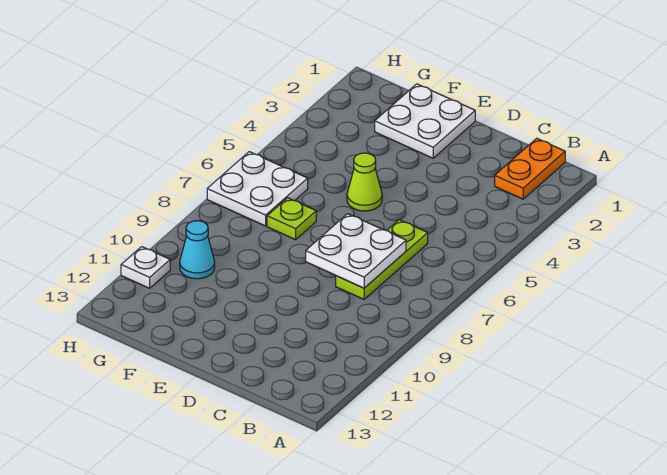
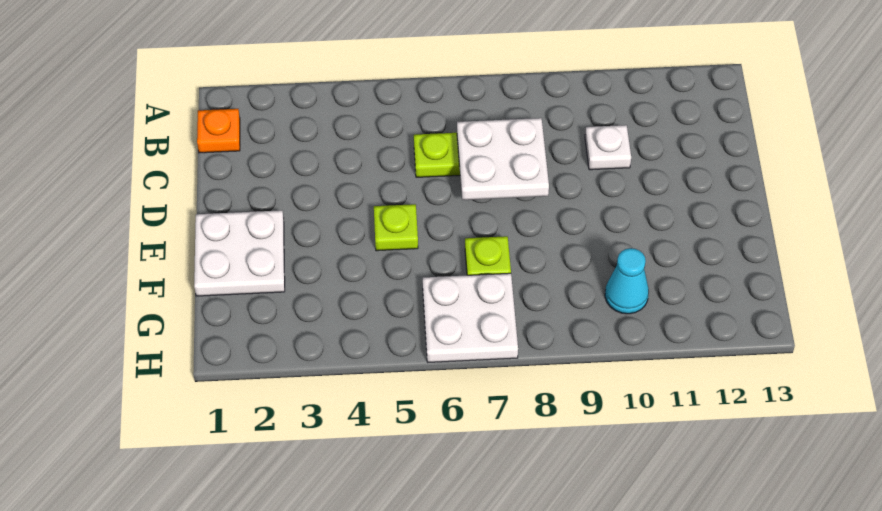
orange 1x2 plate [495,138,565,199] -> orange 1x1 plate [197,109,240,153]
lime 1x1 cone [347,153,382,211] -> lime 1x1 plate [374,204,418,251]
white 1x1 plate [121,247,170,288] -> white 1x1 plate moved to [585,125,631,170]

